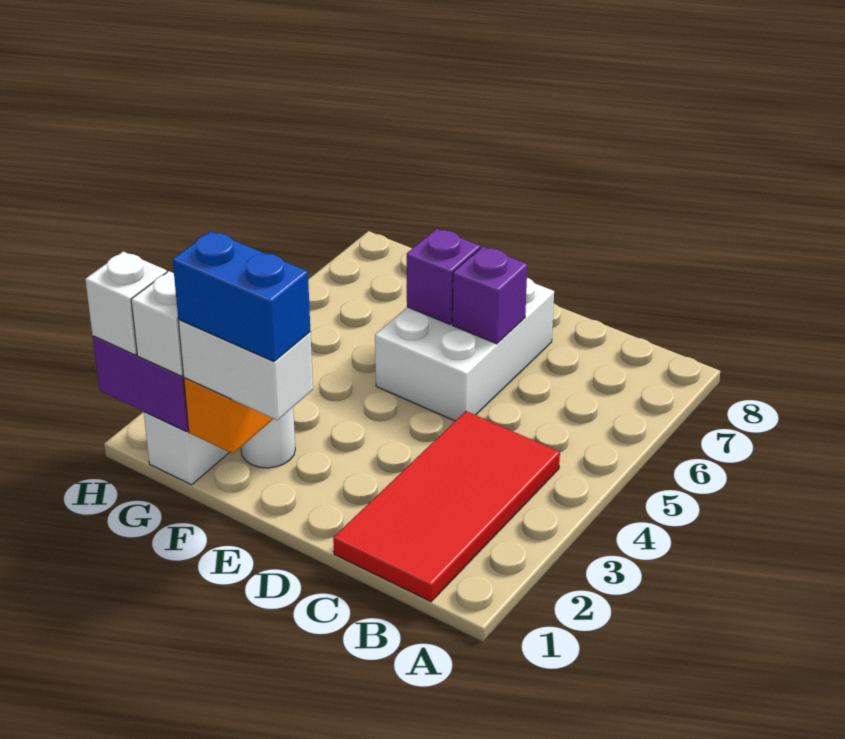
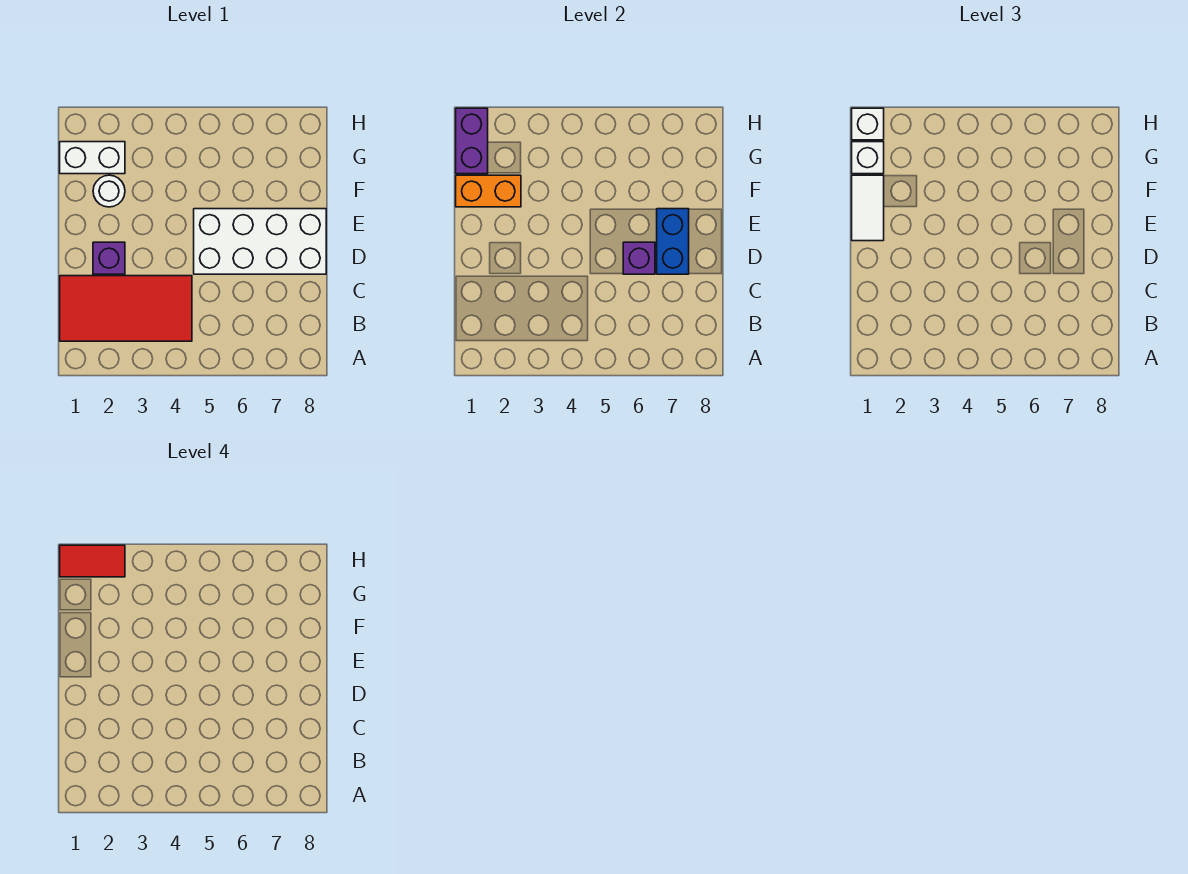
white 2x3 brick [375,278,554,421] -> white 2x4 brick [194,209,326,274]
white 1x2 brick [178,320,313,420] -> white 1x2 tile [852,175,884,241]
blue 1x2 brick [173,231,310,362] -> blue 1x2 brick moved to [657,209,689,274]
purple 1x1 brick [407,229,480,324] -> purple 1x1 brick moved to [93,242,125,274]
none -> red 1x2 tile [60,545,125,577]

